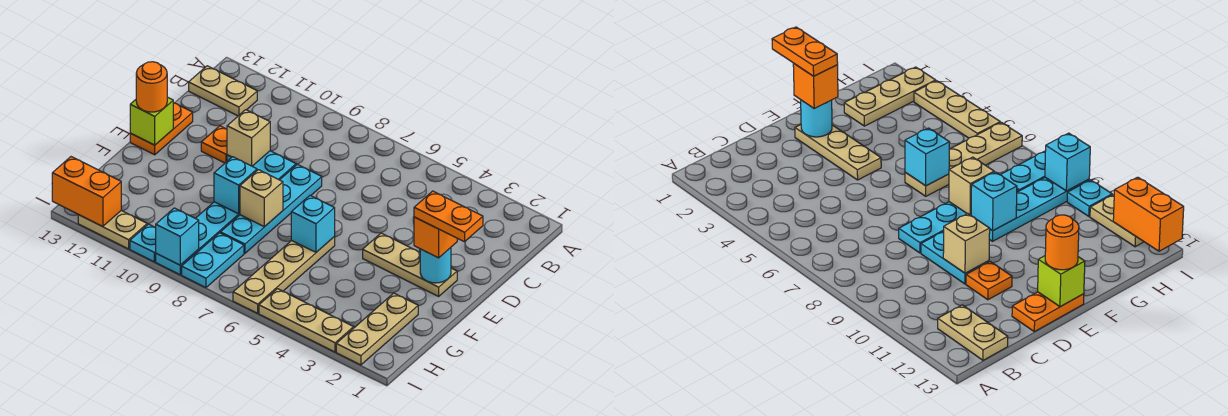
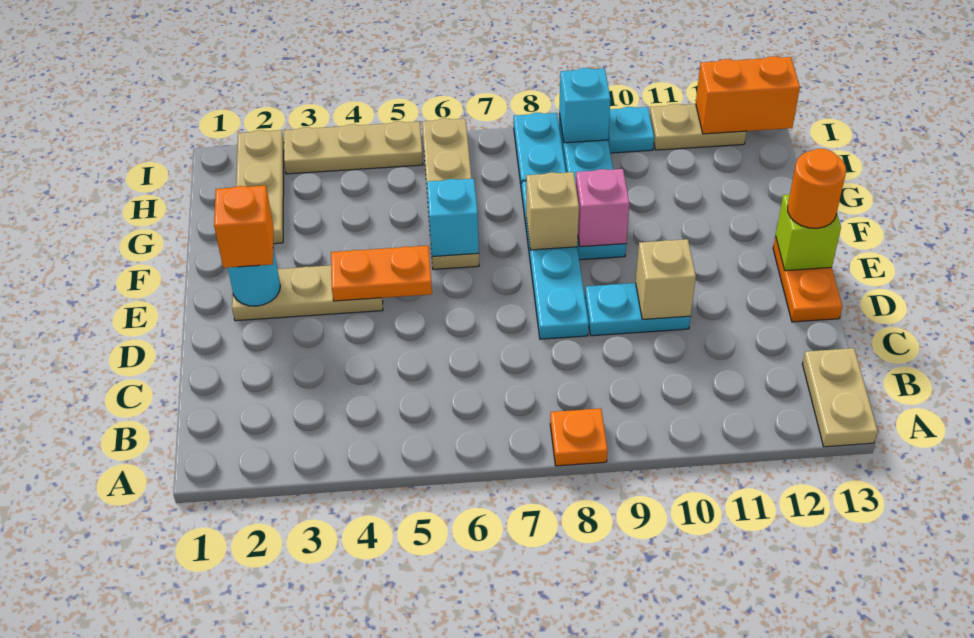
tan 1x2 plate [189,66,257,116] -> tan 1x2 plate turned to [802,348,878,447]
orange 1x1 plate [201,126,227,163] -> orange 1x1 plate moved to [550,408,608,466]
orange 1x2 plate [414,191,483,242] -> orange 1x2 plate moved to [331,246,432,301]
cyan 1x1 brick [214,157,257,214] -> pink 1x1 brick [576,169,629,247]

